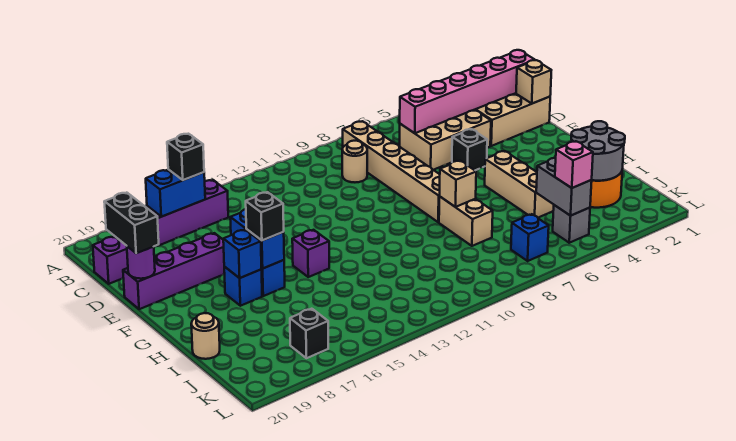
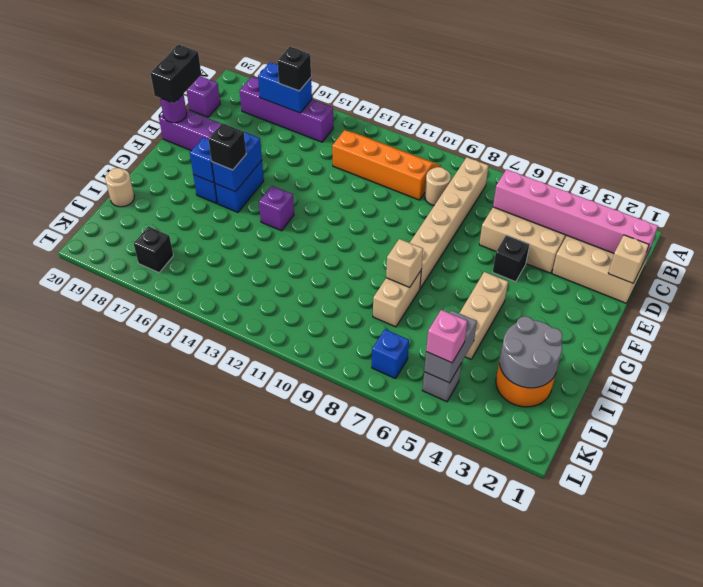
none -> orange 2x4 slope [332,131,441,200]

